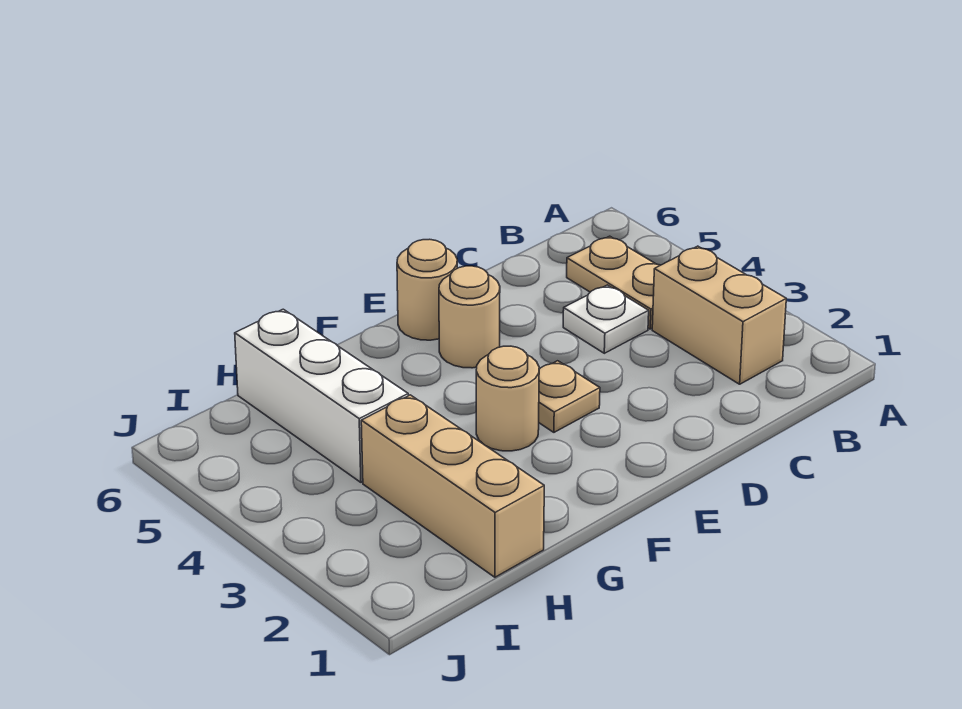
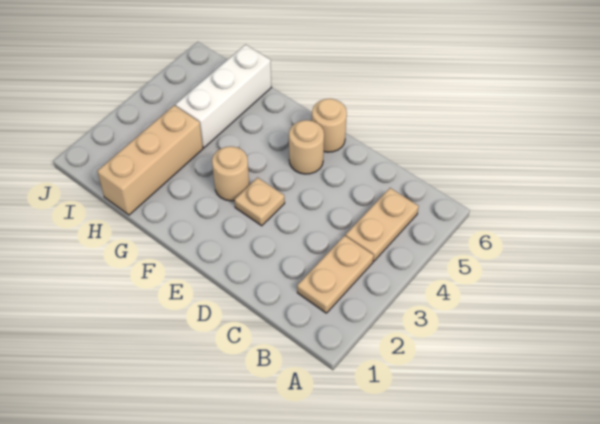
tan 1x2 brick [652,246,786,384] -> tan 1x2 plate [297,236,374,313]
white 1x1 plate [563,285,649,353] -> none

